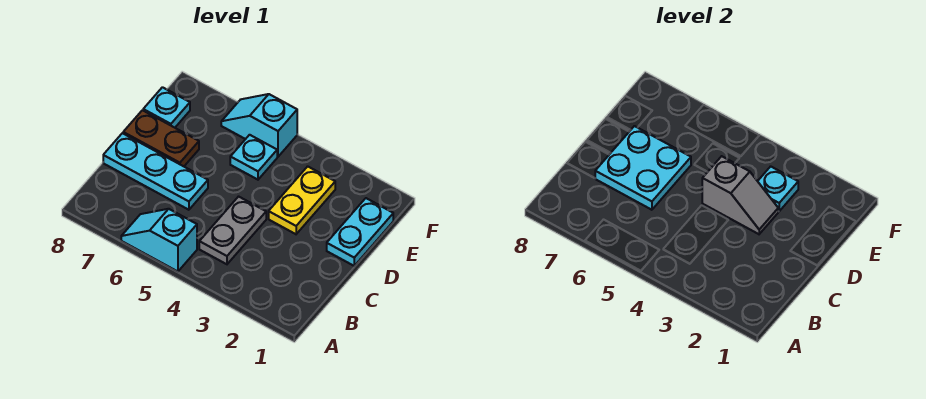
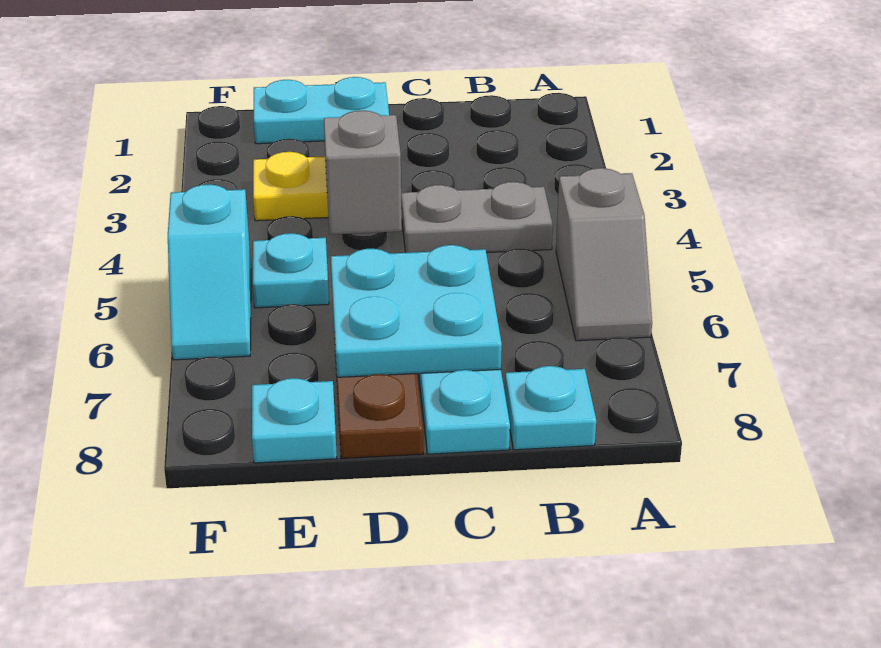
cyan 1x2 slope [121,209,197,271] -> grey 1x2 slope [556,168,652,341]
cyan 1x1 plate [758,166,798,211] -> cyan 1x1 plate moved to [505,366,596,450]

